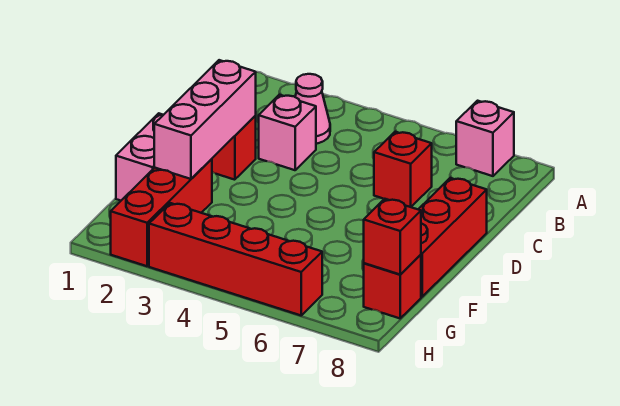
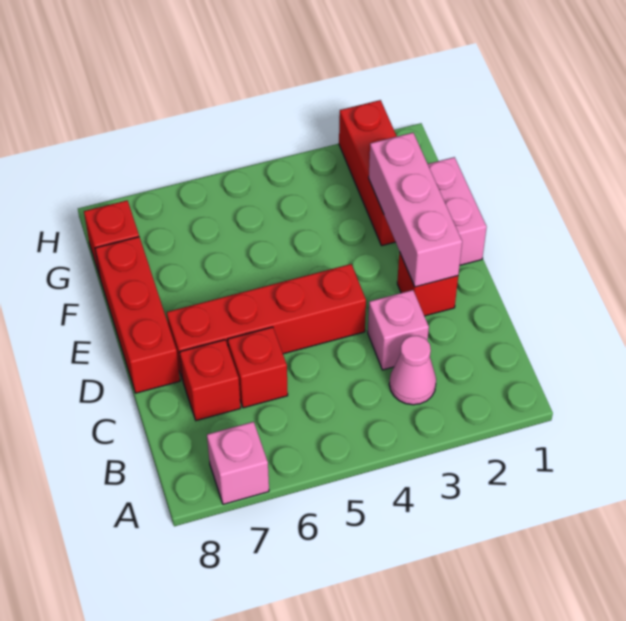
red 1x1 brick [364,199,421,274] -> red 1x1 brick moved to [180,340,241,421]
red 1x4 brick [149,203,322,315] -> red 1x4 brick moved to [167,264,366,380]

